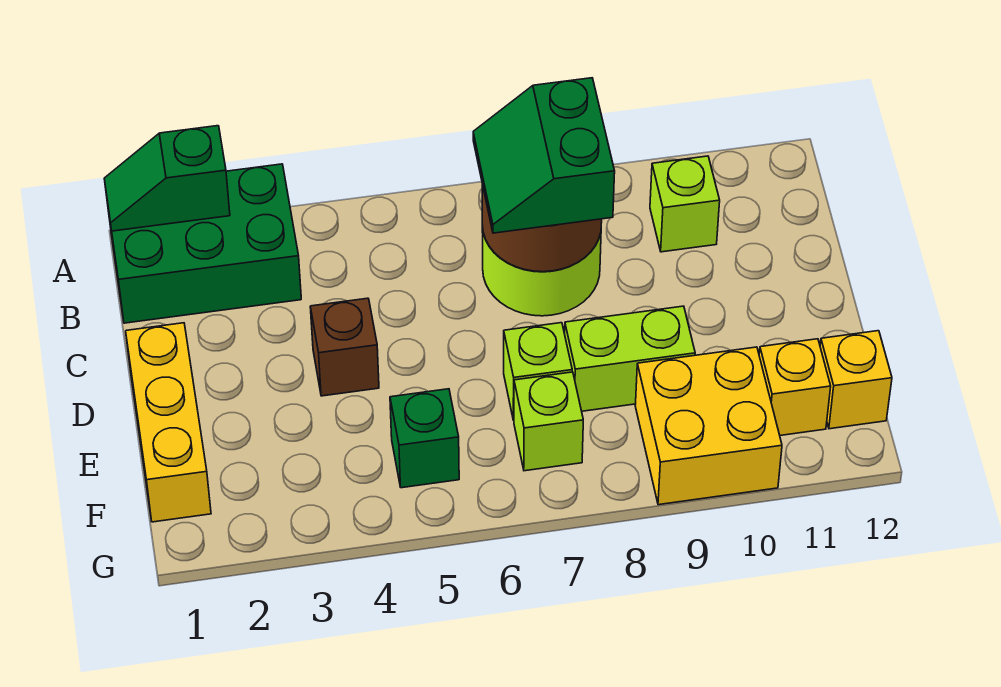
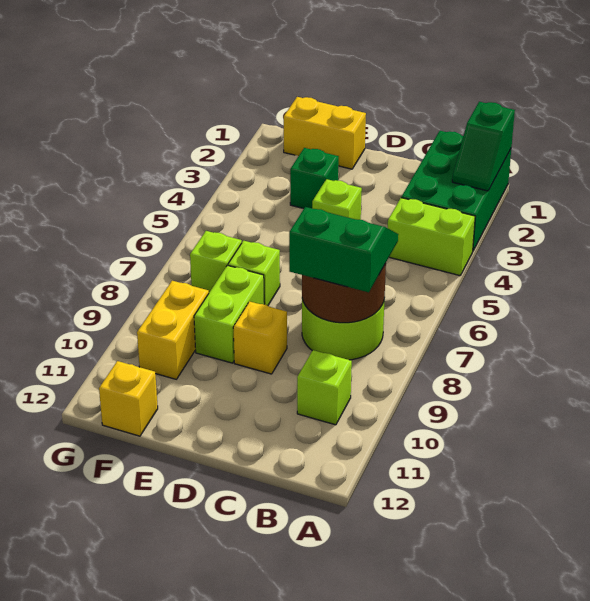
green 1x2 slope [104,126,230,231] -> green 1x2 slope turned to [452,102,515,191]
none -> lime 1x2 brick [388,198,475,276]
yellow 1x3 brick [126,323,211,522] -> yellow 1x2 brick [284,97,366,169]
brown 1x1 brick [310,298,379,396] -> lime 1x1 brick [312,179,362,220]
green 1x1 brick [390,389,459,488] -> green 1x1 brick moved to [290,148,339,209]
yellow 2x2 brick [635,347,782,505] -> yellow 1x2 brick [137,281,209,379]
yellow 1x1 brick [759,339,831,435] -> yellow 1x1 brick moved to [233,301,287,374]

